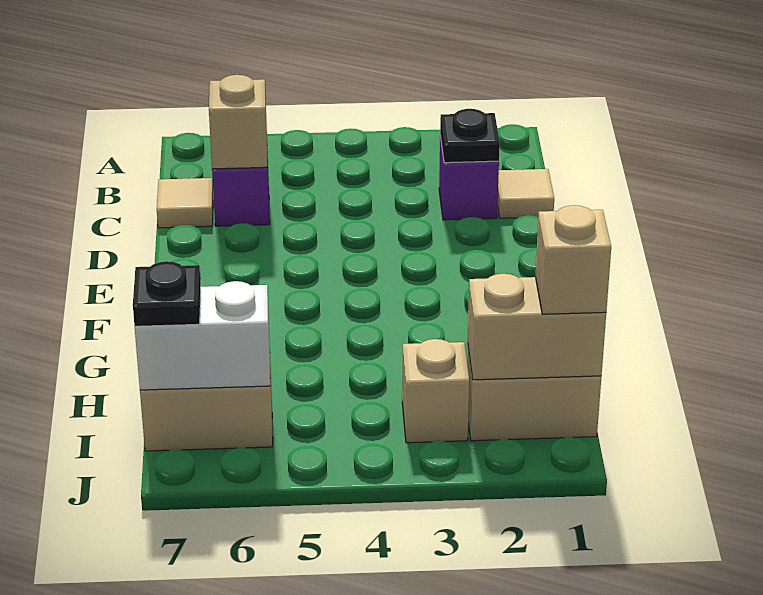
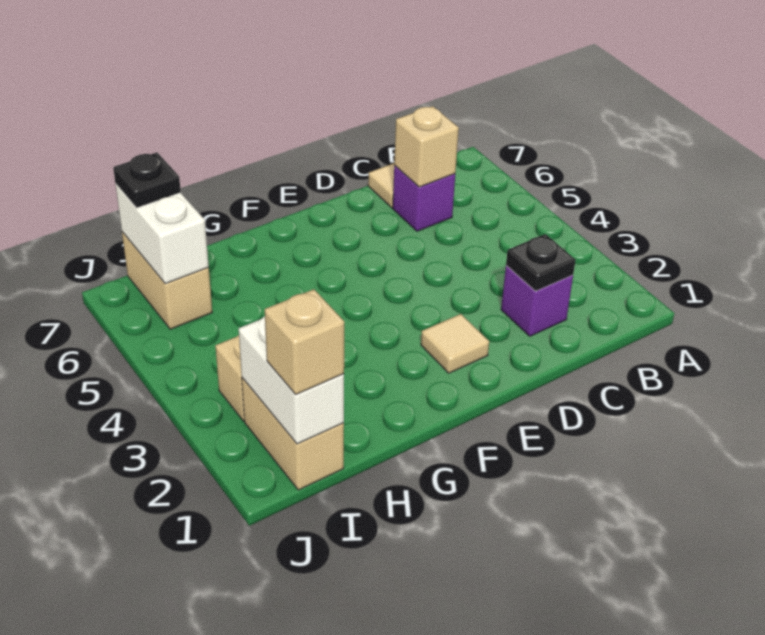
tan 1x1 tile [497,169,554,218] -> tan 1x1 tile moved to [421,314,489,373]
tan 1x2 brick [468,274,606,380] -> white 1x2 brick [239,316,344,444]

